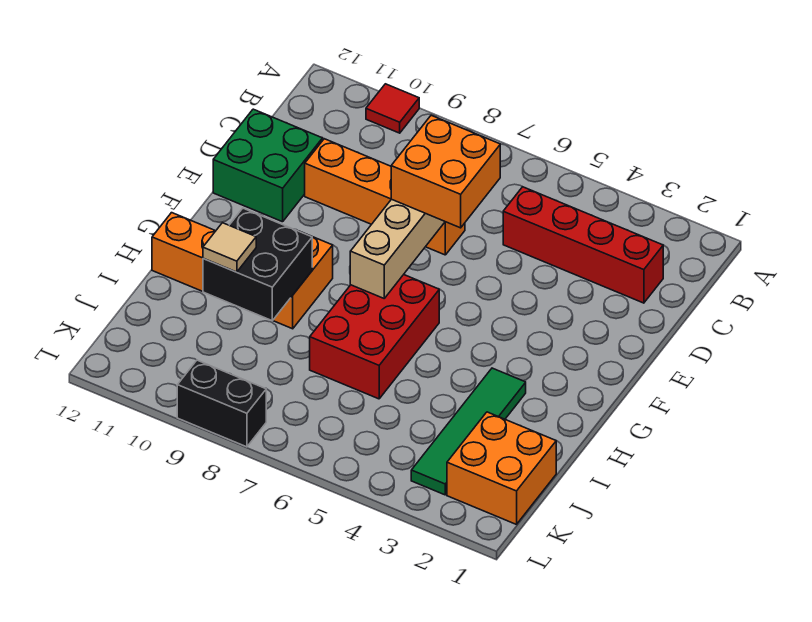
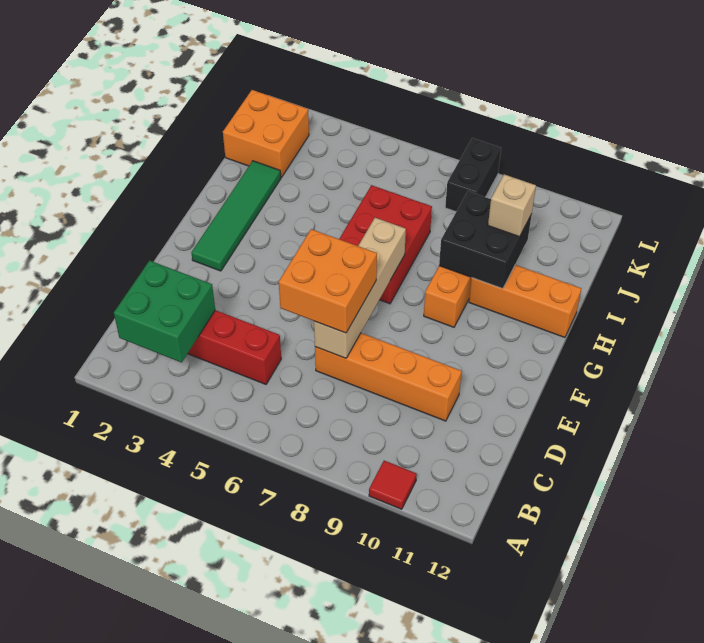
green 2x2 brick [213,109,322,222] -> green 2x2 brick moved to [114,261,215,362]
green 1x4 tile [411,368,526,495] -> green 1x4 tile moved to [191,161,281,271]
tan 1x1 tile [203,223,256,272] -> tan 1x1 brick [488,174,536,237]
black 1x2 brick [177,360,266,447] -> black 1x2 brick turned to [445,138,501,212]

